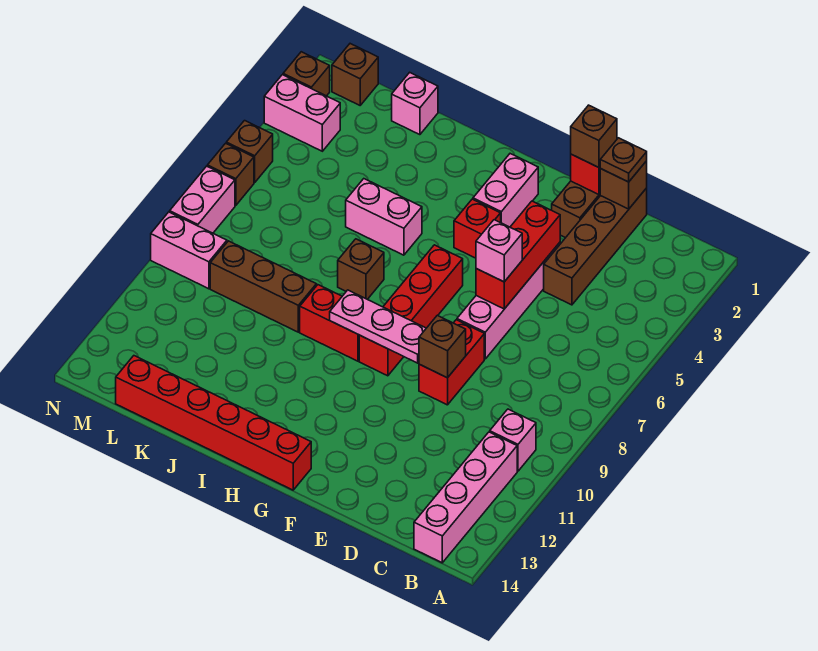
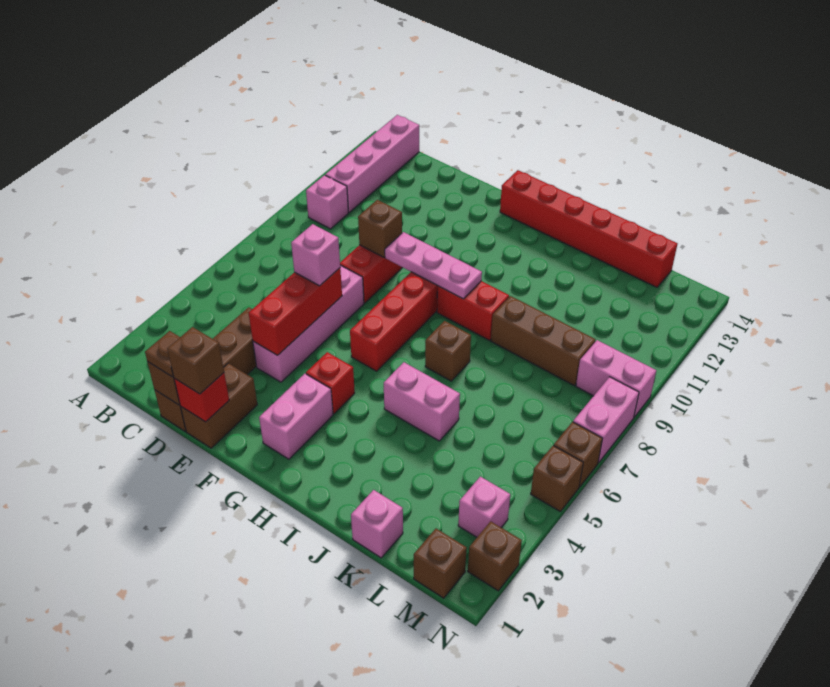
pink 1x2 brick [264,75,340,151] -> pink 1x1 brick [458,477,510,537]

